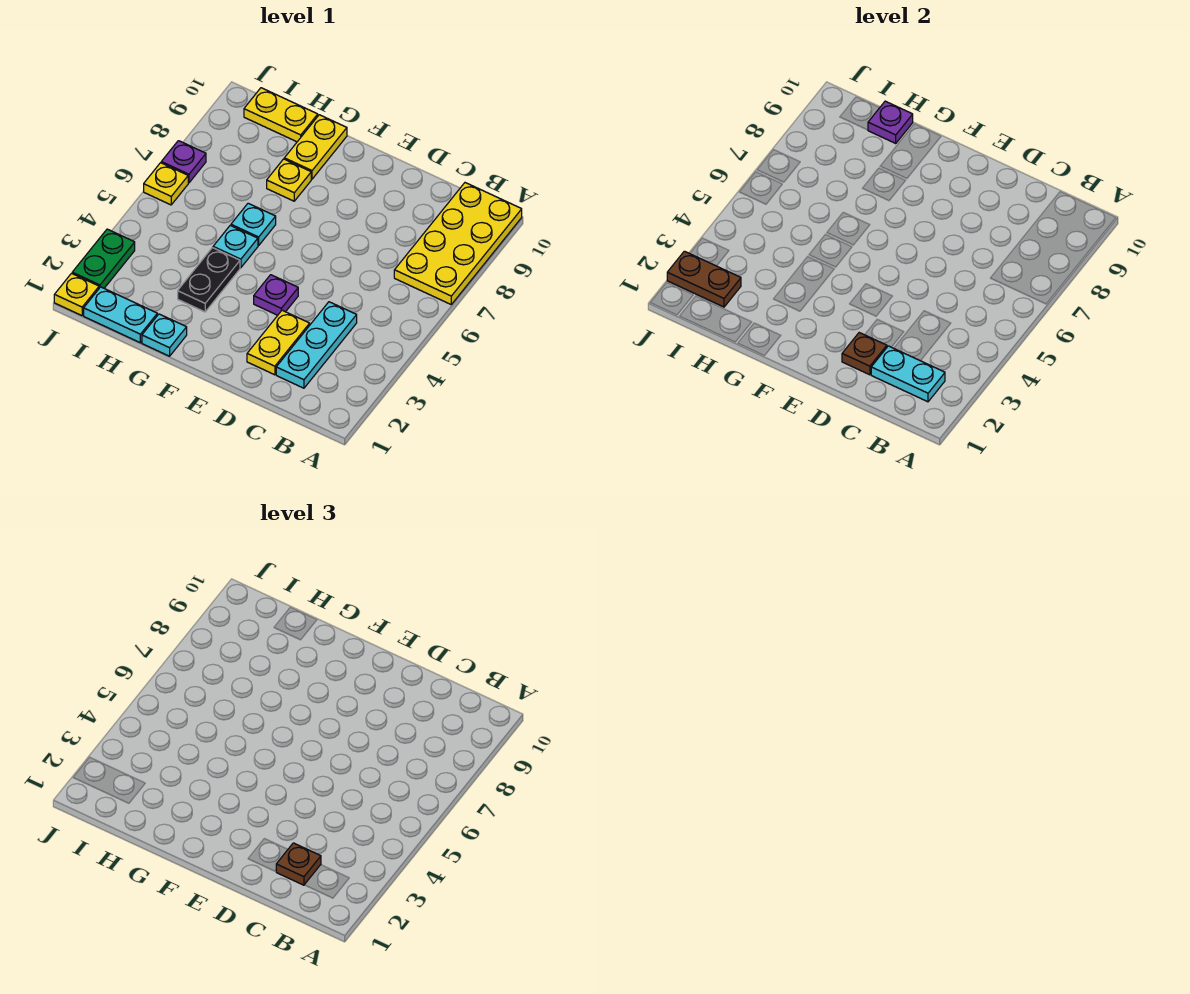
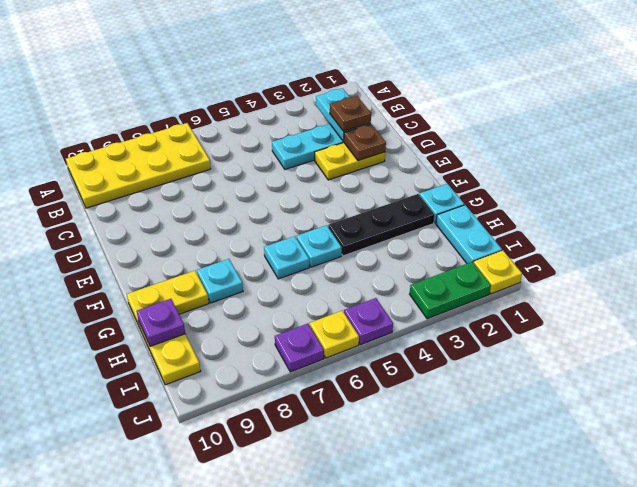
purple 1x1 plate [254,275,298,315] -> purple 1x1 plate moved to [344,298,393,345]
black 1x2 plate [178,248,240,312] -> black 1x3 plate [328,194,435,256]
yellow 1x1 plate [267,159,311,201] -> cyan 1x1 plate [197,259,243,303]
brown 1x2 plate [667,251,741,307] -> none

